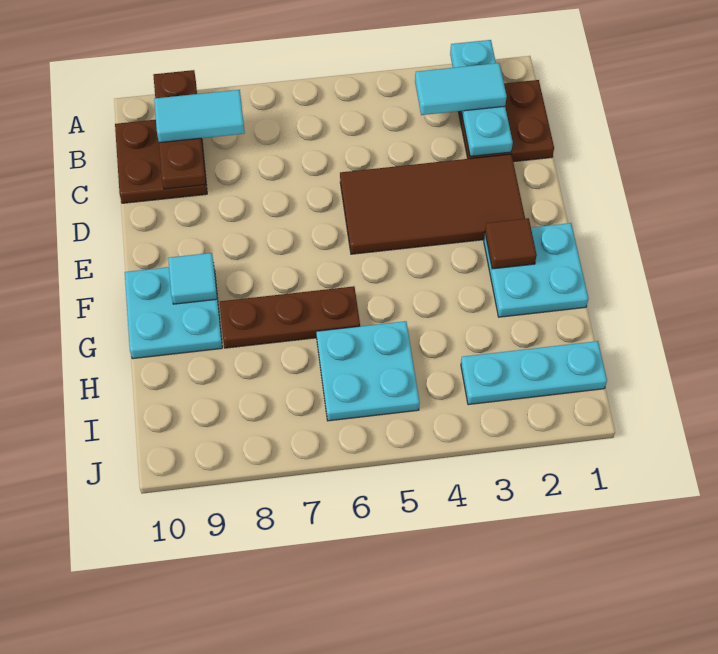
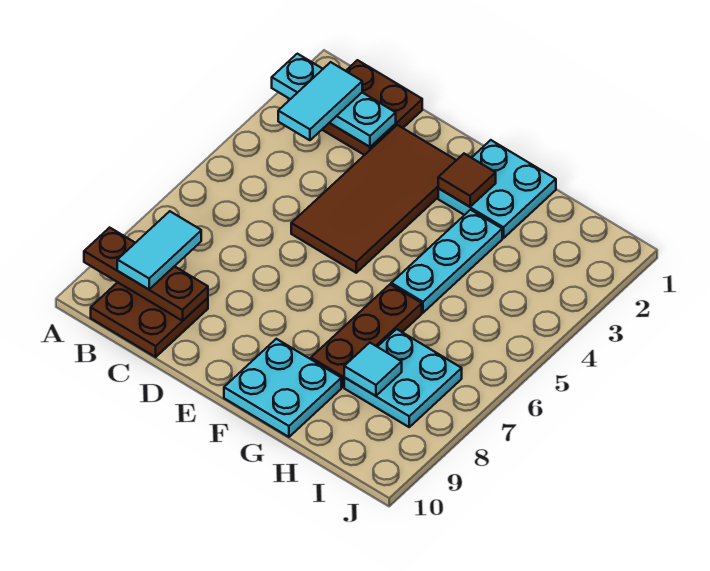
cyan 1x1 tile [168,253,217,304] -> cyan 1x1 tile moved to [344,343,402,396]
cyan 2x2 plate [316,321,420,421] -> cyan 2x2 plate moved to [344,329,462,427]
cyan 1x3 plate [461,341,607,405] -> cyan 1x3 plate moved to [391,210,502,313]

